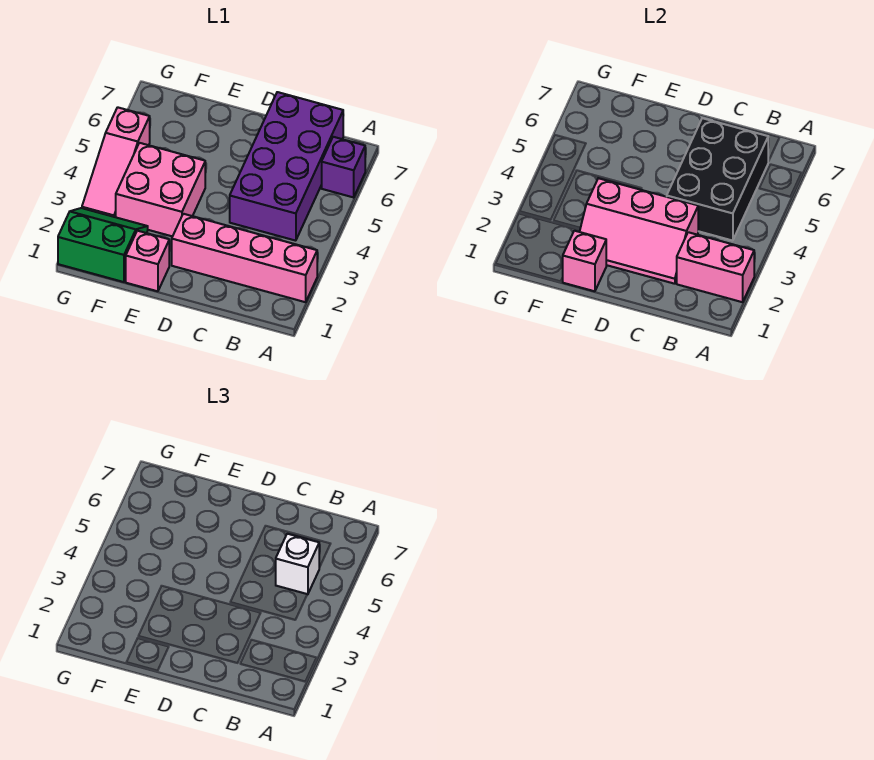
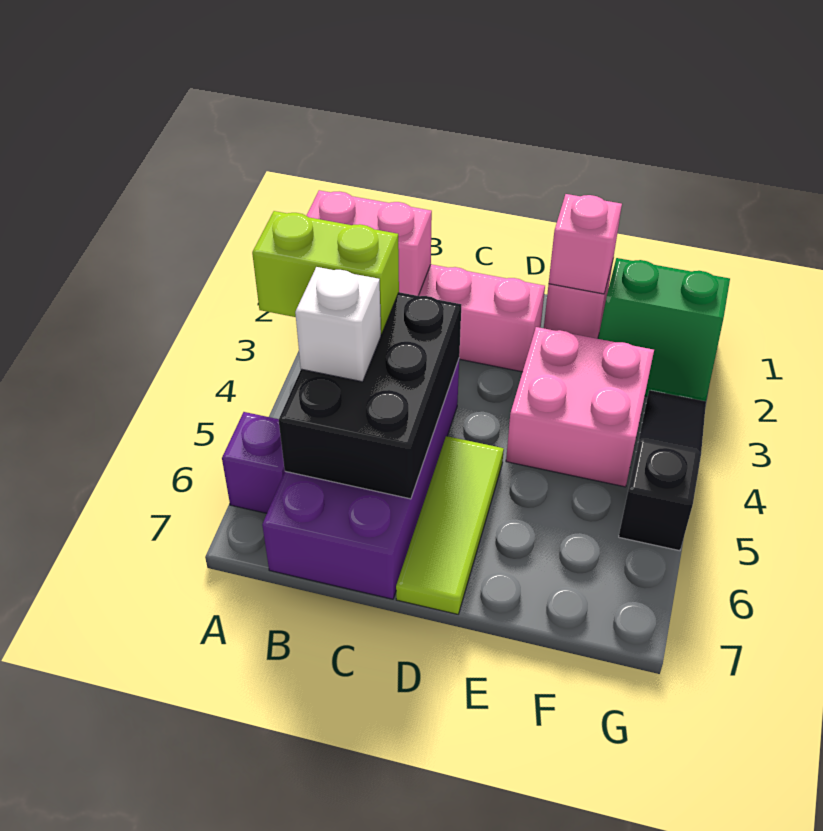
none -> lime 1x2 brick [252,211,399,334]
pink 2x3 slope [580,178,698,284] -> none
none -> lime 1x3 tile [396,436,504,614]
pink 1x3 slope [82,107,150,217] -> black 1x3 slope [619,390,706,551]

